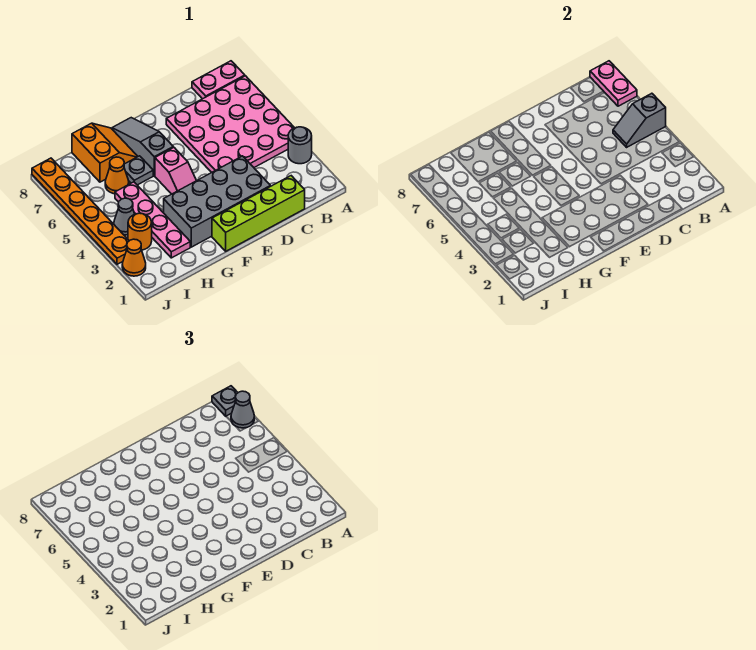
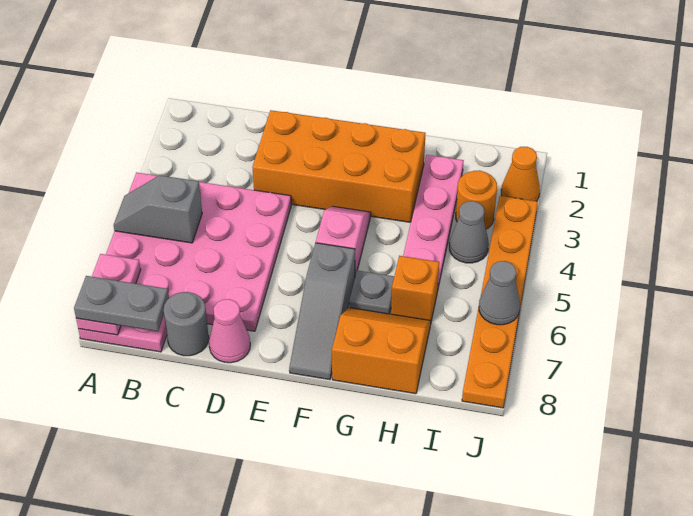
grey 1x1 round brick [288,127,312,164] -> grey 1x1 round brick moved to [164,292,209,356]
grey 1x2 slope [613,93,666,147] -> grey 1x2 slope turned to [114,175,202,243]
grey 1x1 cone [231,391,254,428] -> grey 1x1 cone moved to [479,261,520,325]
grey 1x1 plate [212,386,238,416] -> grey 1x2 plate [74,276,169,331]
lime 1x4 brick [212,176,305,251] -> none
grey 2x4 brick [164,156,270,247] -> orange 2x4 brick [252,110,425,222]
none -> pink 1x1 cone [209,299,250,363]
orange 2x2 slope [72,123,138,182] -> orange 2x2 slope turned to [332,308,431,394]
orange 1x1 cone [105,157,129,194] -> orange 1x1 brick [391,256,439,321]

